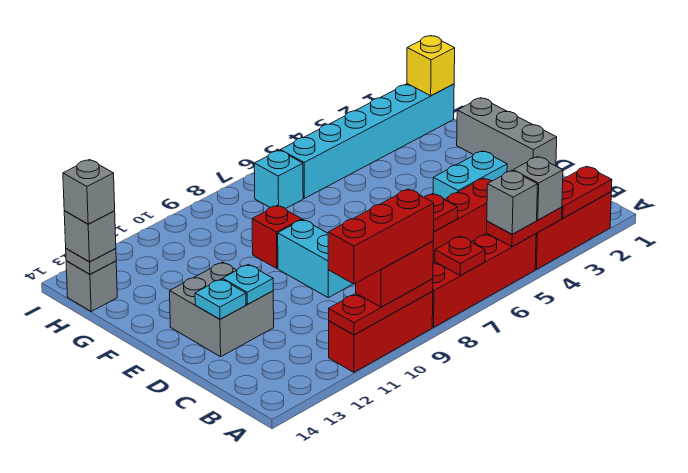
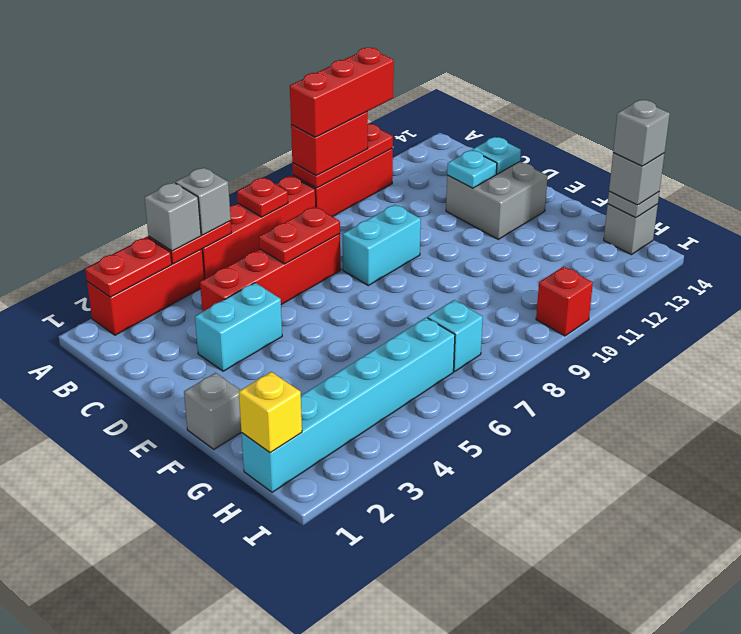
grey 1x3 brick [457,98,557,172] -> grey 1x1 brick [184,373,241,449]
cyan 1x2 brick [278,220,353,298] -> cyan 1x2 brick turned to [343,205,421,285]
red 1x1 brick [252,205,302,268] -> red 1x1 brick moved to [536,267,593,336]

